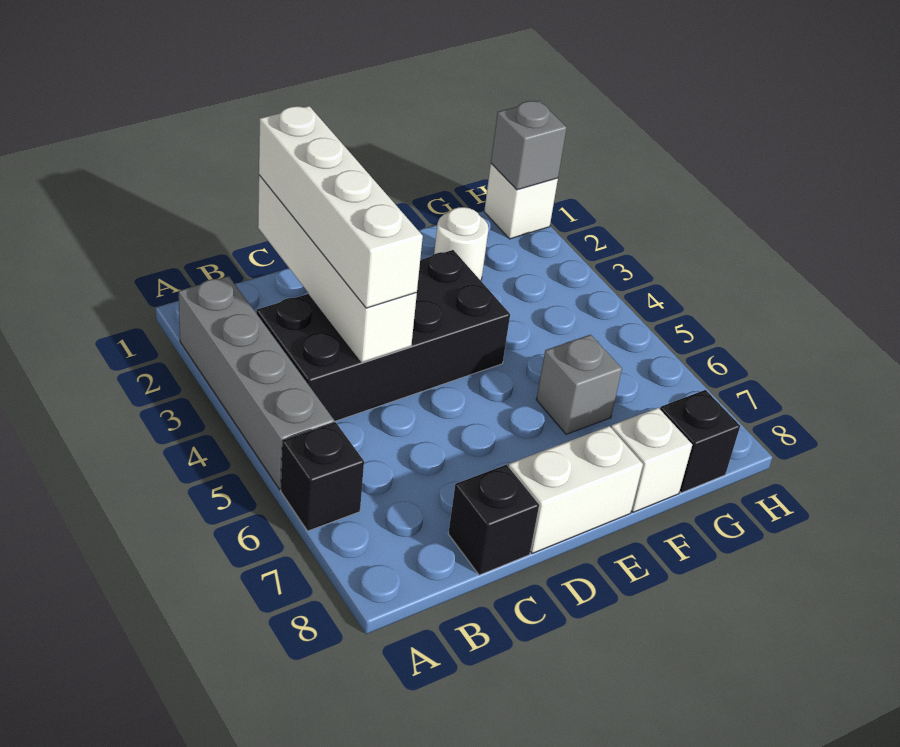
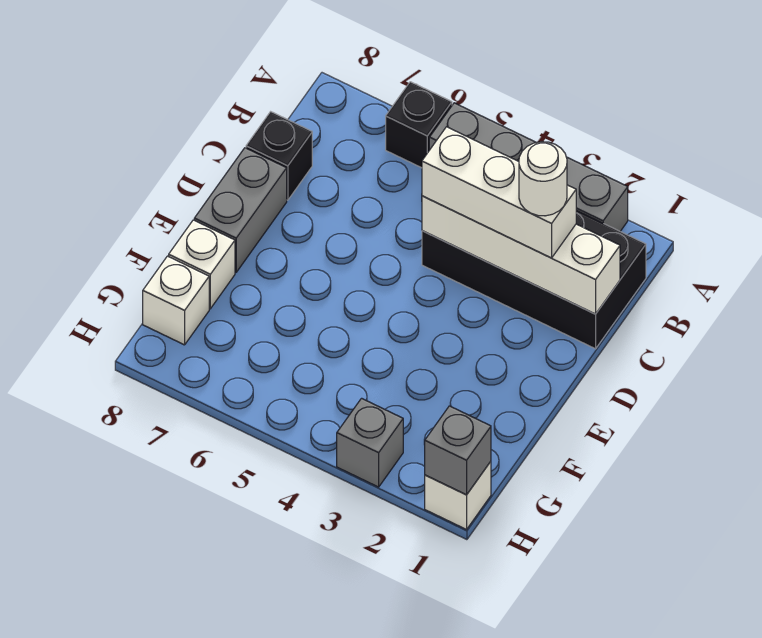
black 2x4 brick [256,250,510,422] -> black 2x4 brick turned to [422,210,646,349]
white 1x4 brick [259,106,423,308] -> white 1x3 brick [422,127,576,258]
white 1x2 brick [509,426,643,554] -> grey 1x2 brick [194,148,287,272]
white 1x1 round brick [434,207,488,280] -> white 1x1 round brick moved to [519,142,567,216]
grey 1x1 brick [536,335,622,434] -> grey 1x1 brick moved to [337,398,403,487]
black 1x1 brick [660,390,740,493] -> white 1x1 brick [143,256,209,345]

